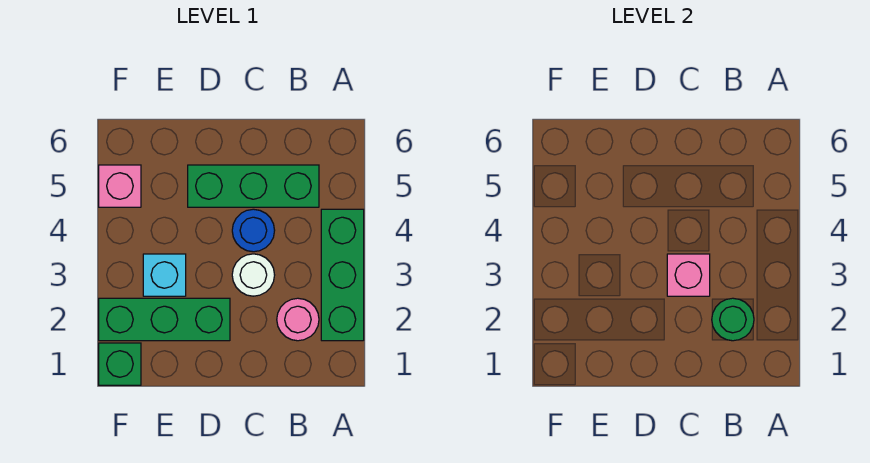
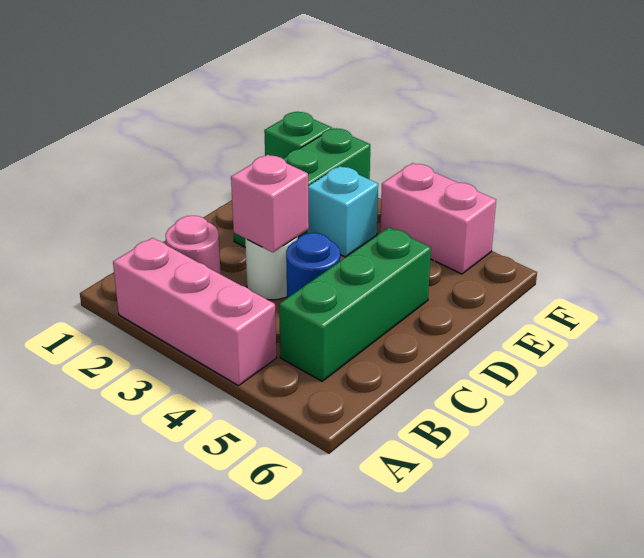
green 1x3 brick [321,209,364,341] -> pink 1x3 brick [113,238,276,386]
green 1x1 round brick [712,298,754,341] -> none
pink 1x1 brick [99,165,141,207] -> pink 1x2 brick [380,163,496,274]

